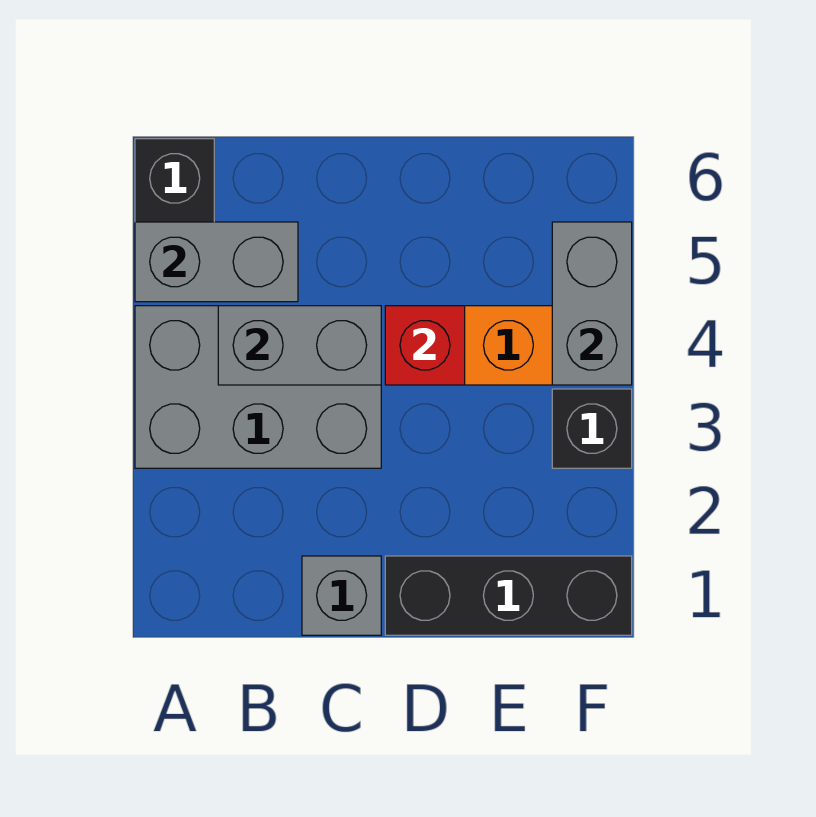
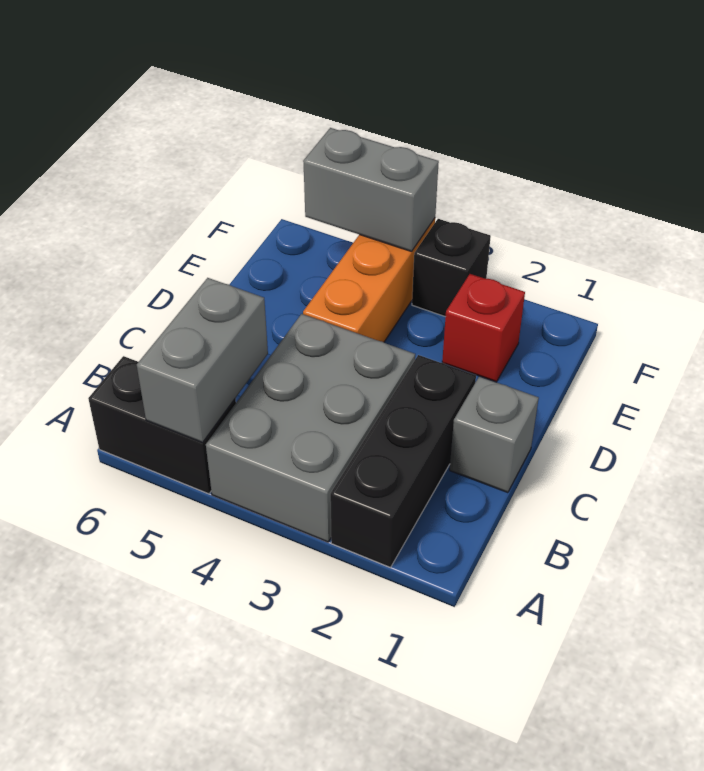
grey 1x2 brick [218,306,381,385] -> none
black 1x3 brick [385,556,632,635] -> black 1x3 brick moved to [330,355,476,567]
red 1x1 brick [385,306,465,385] -> red 1x1 brick moved to [442,274,525,382]

